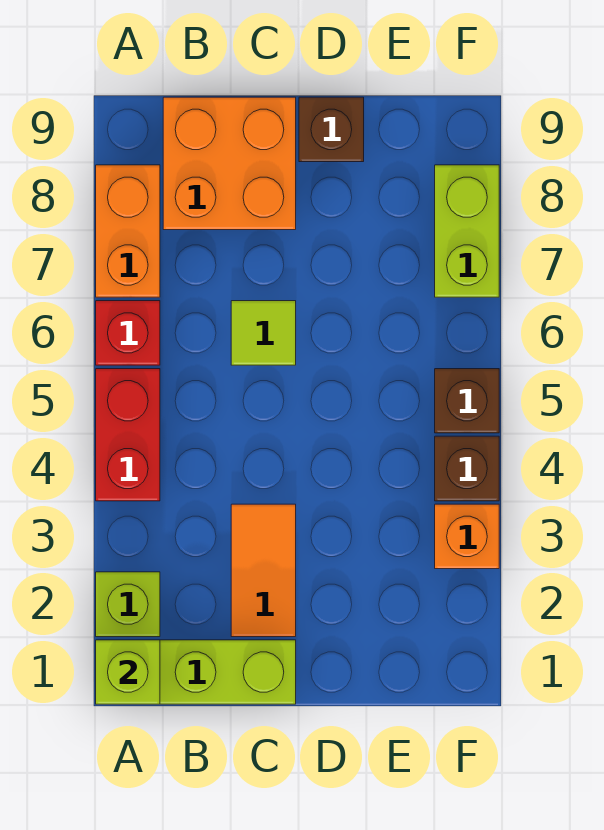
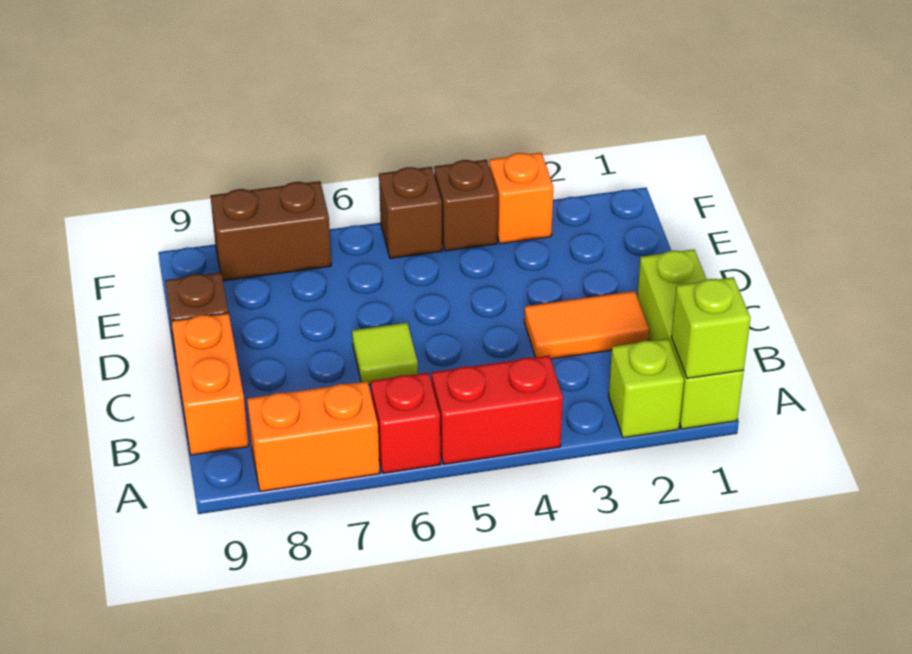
orange 2x2 brick [163,97,296,230] -> orange 1x2 brick [171,313,249,455]
lime 1x2 brick [435,165,499,297] -> brown 1x2 brick [210,181,331,281]

